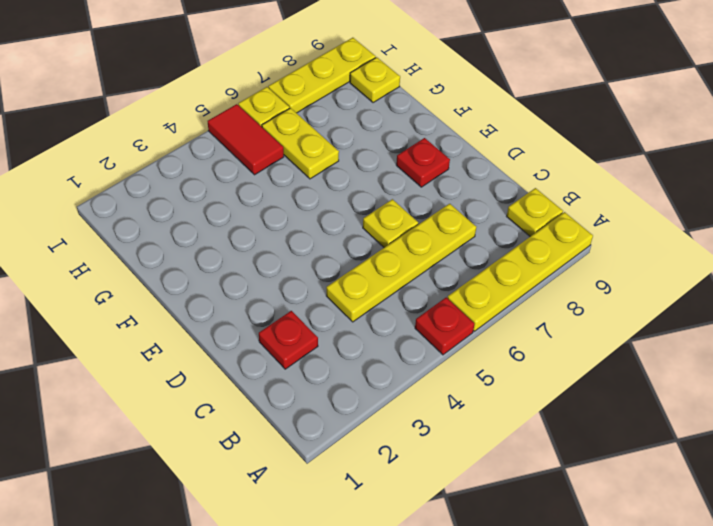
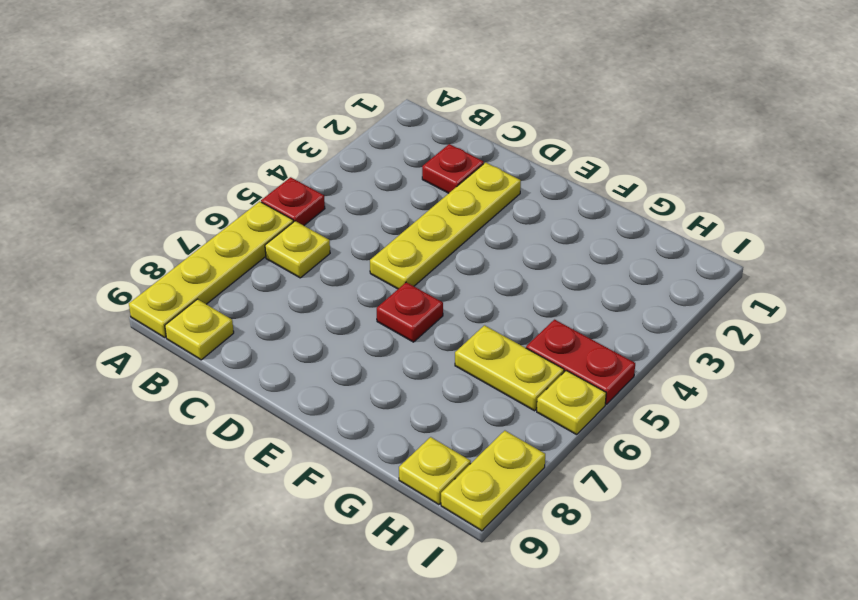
yellow 1x4 plate [326,204,476,322] -> yellow 1x4 plate moved to [370,162,521,289]
yellow 1x1 plate [363,199,418,248] -> yellow 1x1 plate moved to [265,221,330,278]
red 1x1 plate [396,138,450,187] -> red 1x1 plate moved to [377,282,443,342]
red 1x2 tile [208,104,284,175] -> red 1x2 plate [526,320,635,404]
yellow 1x3 plate [268,38,376,113] -> yellow 1x2 plate [441,431,545,531]

